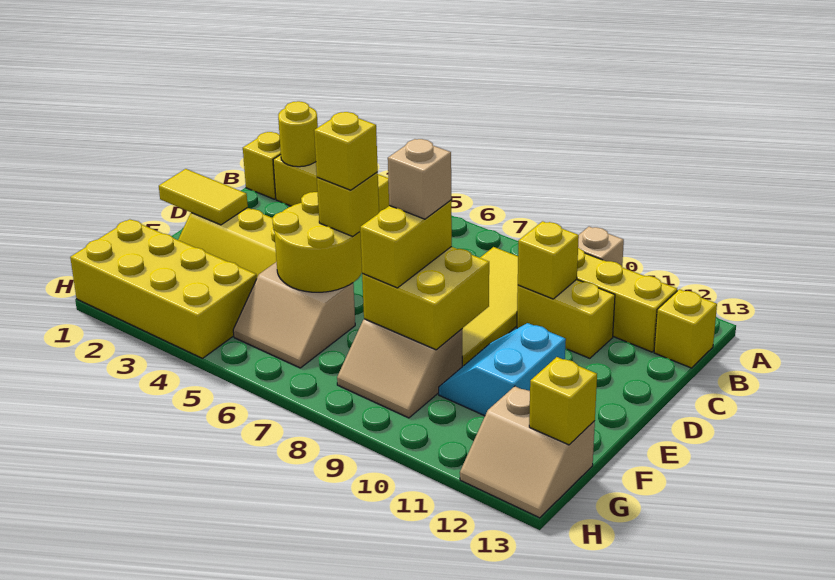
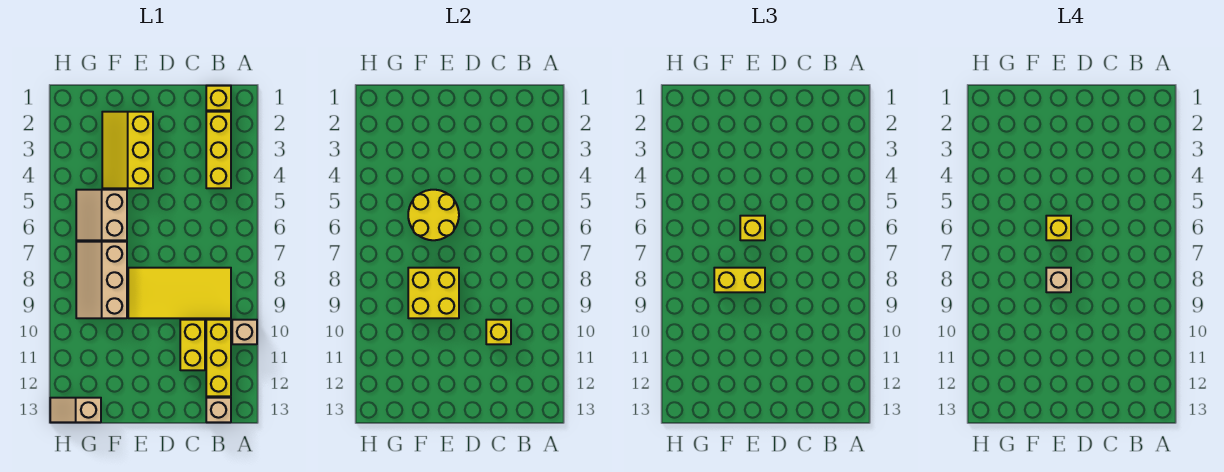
yellow 1x1 round brick [278,101,318,167] -> none
yellow 1x1 brick [654,289,717,368] -> tan 1x1 brick [206,398,231,422]
yellow 1x2 tile [159,169,248,225] -> none
cyan 2x2 slope [439,323,566,416] -> none
tan 2x2 slope [337,319,462,418] -> tan 2x3 slope [76,242,127,318]
yellow 2x4 brick [70,219,257,358] -> none
tan 2x2 slope [460,386,595,518] -> tan 1x2 slope [50,398,101,422]
yellow 1x1 brick [529,357,597,445] -> none

